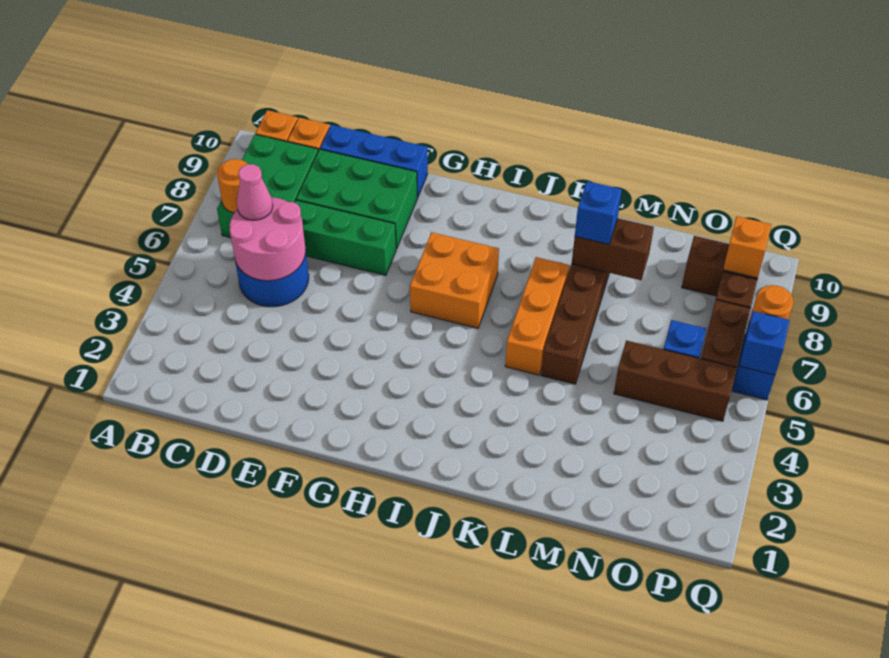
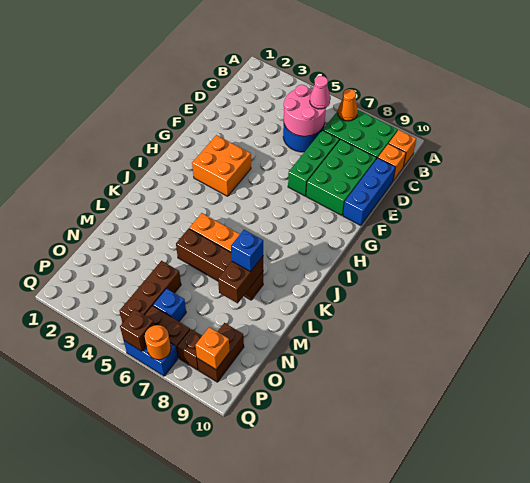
orange 1x1 round brick [217,159,248,213] -> orange 1x1 cone [338,89,358,121]
orange 2x2 brick [410,232,499,328] -> orange 2x2 brick moved to [192,135,251,196]
blue 1x1 brick [739,311,790,375] -> brown 1x1 brick [120,309,154,351]

